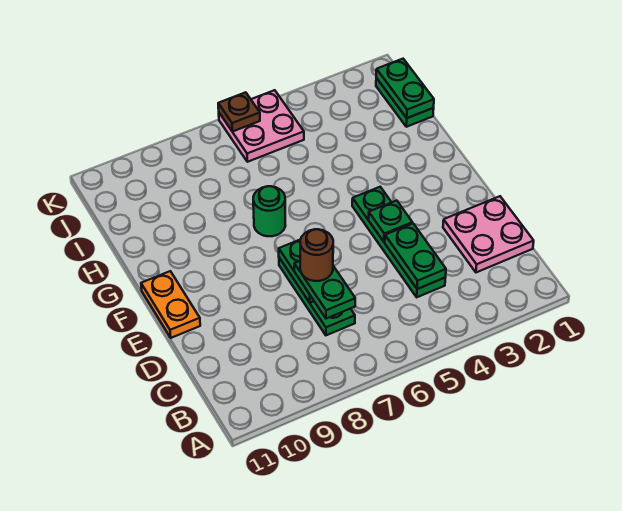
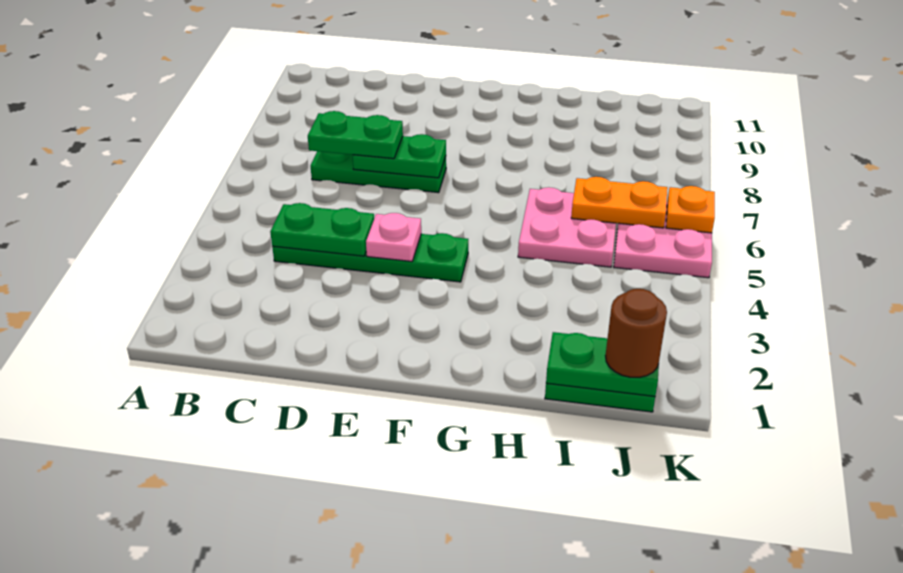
pink 2x2 plate [443,196,534,272] -> pink 2x2 plate moved to [518,187,616,267]
brown 1x1 round brick [300,229,333,281] -> brown 1x1 round brick moved to [605,289,667,377]
green 1x1 plate [369,200,412,242] -> pink 1x1 plate [366,213,421,262]
orange 1x2 plate [141,271,200,338] -> orange 1x2 plate moved to [571,177,667,228]
green 1x1 round brick [253,186,286,236] -> none
brown 1x1 plate [218,92,260,132] -> orange 1x1 plate [666,186,715,233]

